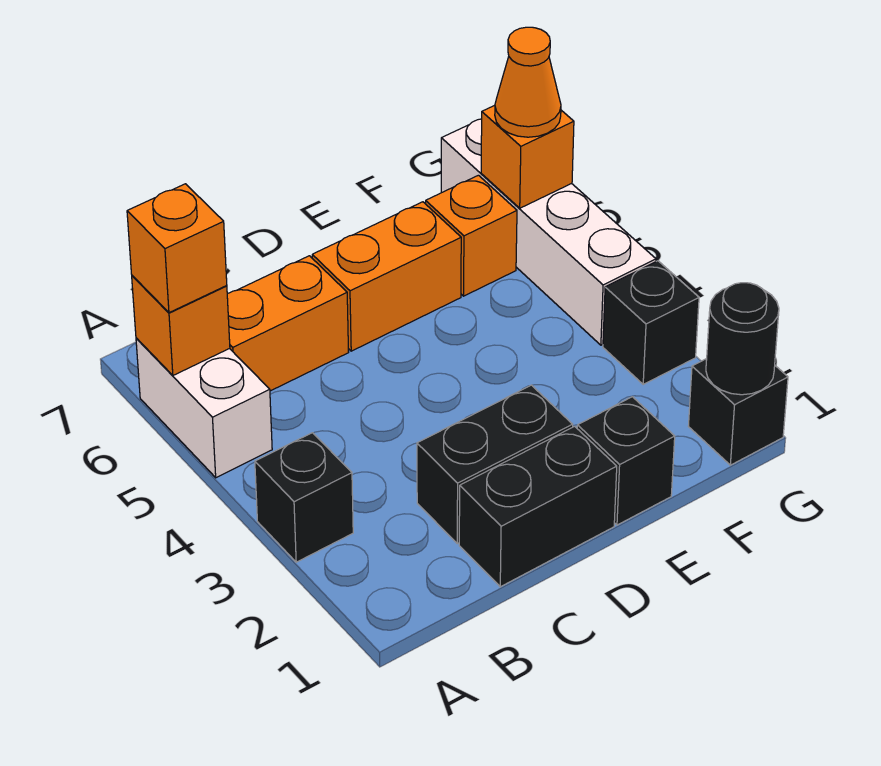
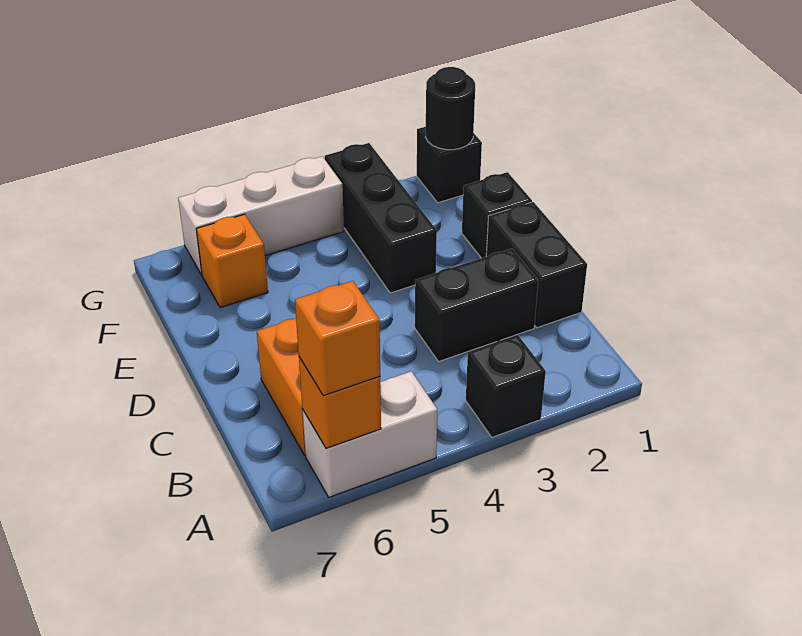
black 1x2 brick [417,385,573,544] -> black 1x2 brick turned to [415,249,538,362]
orange 1x2 brick [312,202,461,351] -> none
black 1x1 brick [603,261,699,384] -> black 1x3 brick [325,143,437,293]
white 1x4 brick [441,119,656,345] -> white 1x3 brick [178,156,344,275]
orange 1x1 brick [481,105,574,208] -> none
orange 1x1 cone [495,27,561,137] -> none

